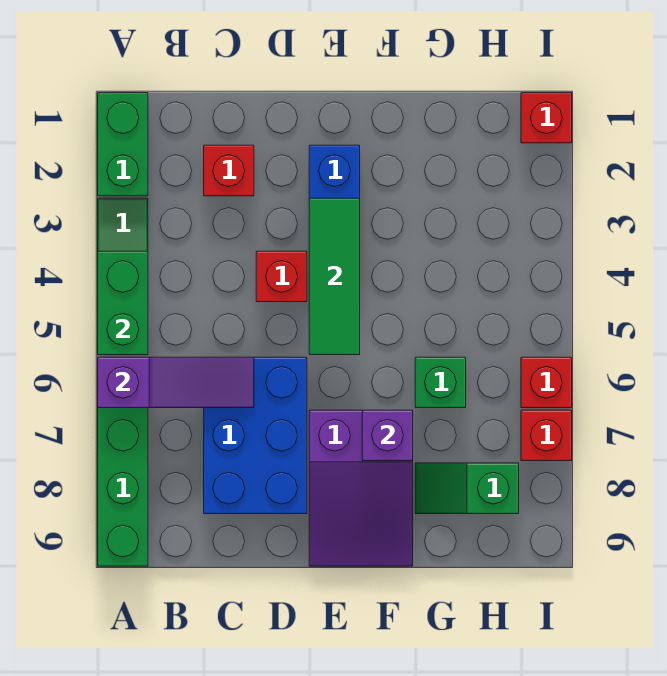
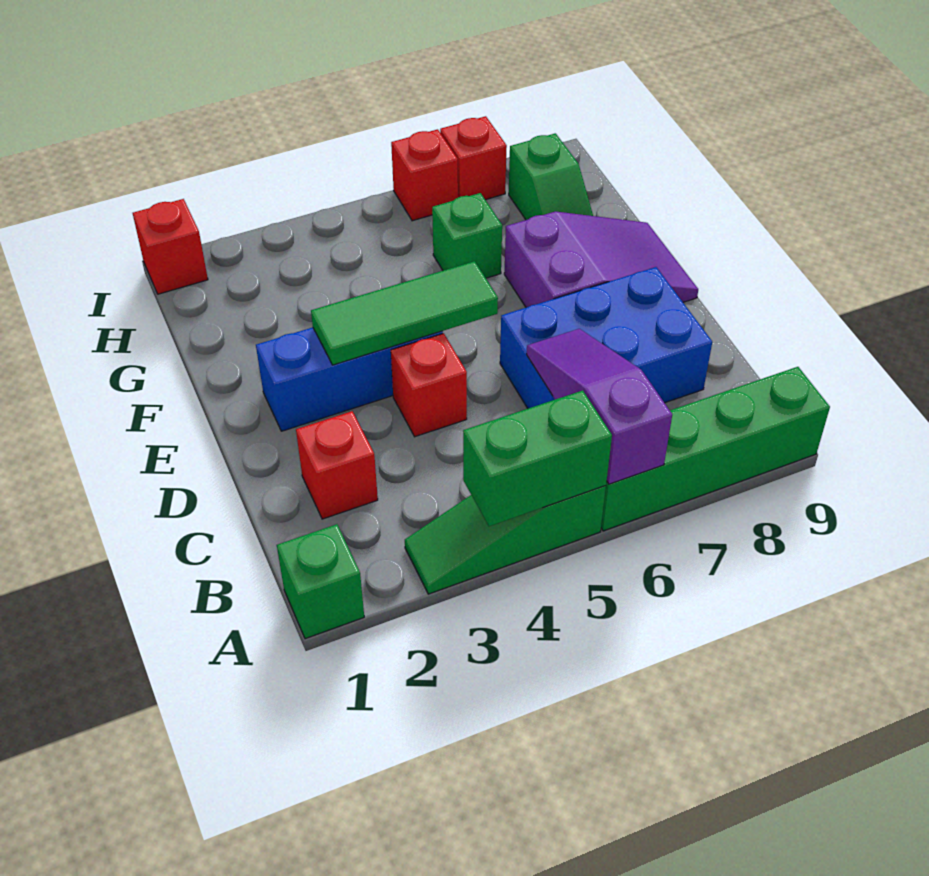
green 1x2 brick [98,93,148,196] -> green 1x1 brick [277,524,364,639]
purple 1x1 brick [362,410,413,461] -> none

